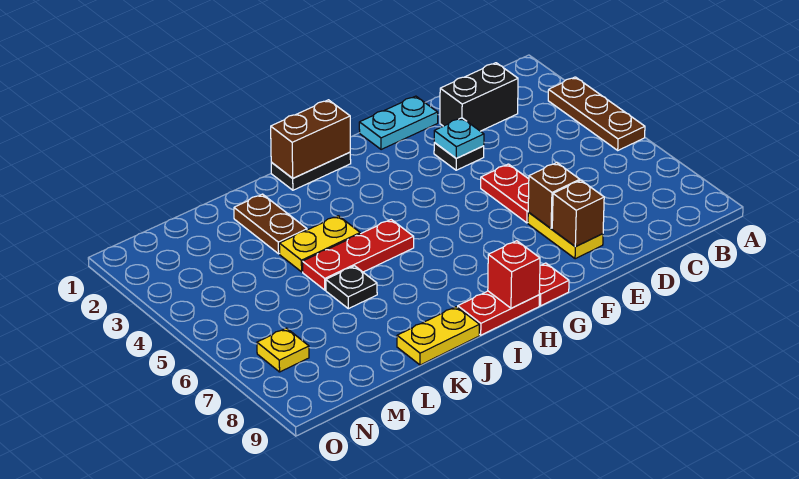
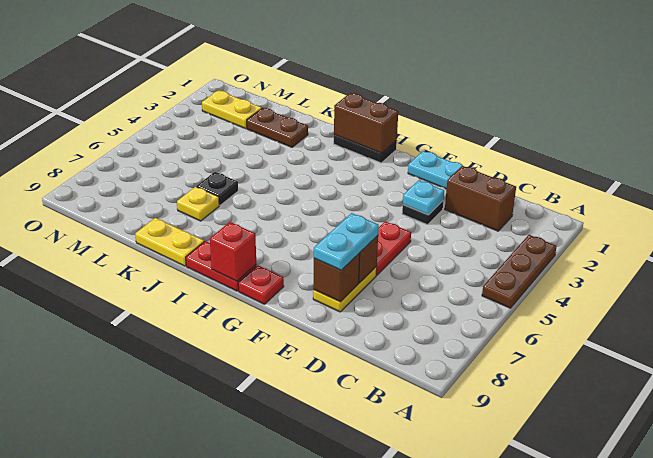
black 1x2 brick [440,63,518,131] -> brown 1x2 brick [445,166,516,231]
none -> cyan 1x2 plate [314,213,379,270]
red 1x3 plate [303,220,414,290] -> none
yellow 1x2 plate [279,216,360,272] -> yellow 1x2 plate moved to [202,90,262,129]
brown 1x2 plate [234,194,307,254] -> brown 1x2 plate turned to [247,108,308,147]
yellow 1x1 plate [257,328,309,372] -> yellow 1x1 plate moved to [177,187,219,221]

